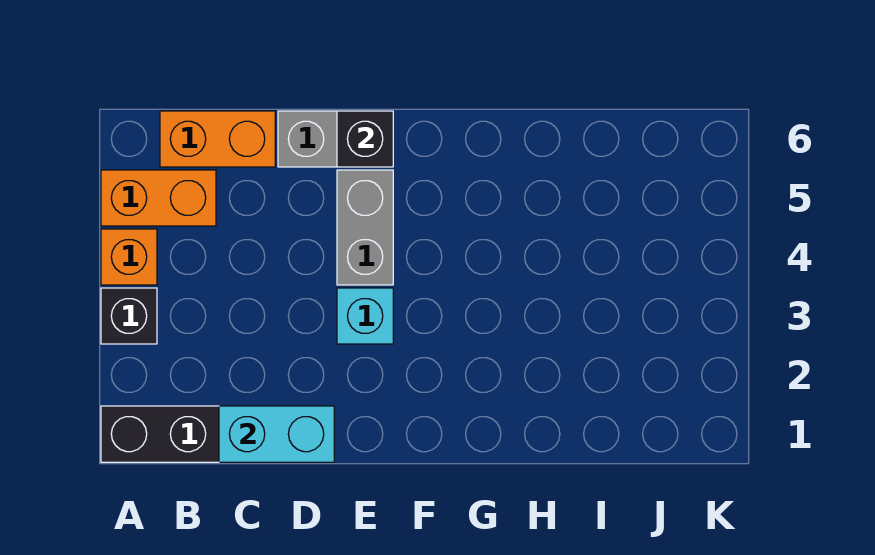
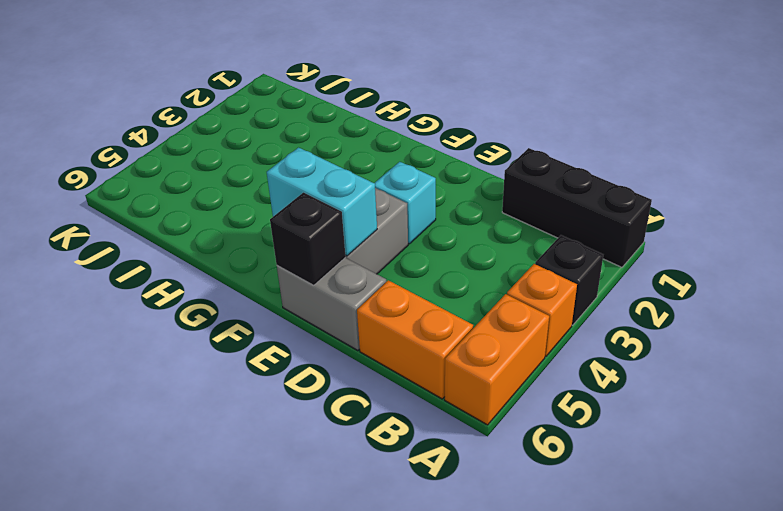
orange 1x2 brick [101,170,216,226] -> orange 1x2 brick turned to [445,294,549,425]
cyan 1x2 brick [219,406,334,462] -> cyan 1x2 brick moved to [267,148,377,256]

